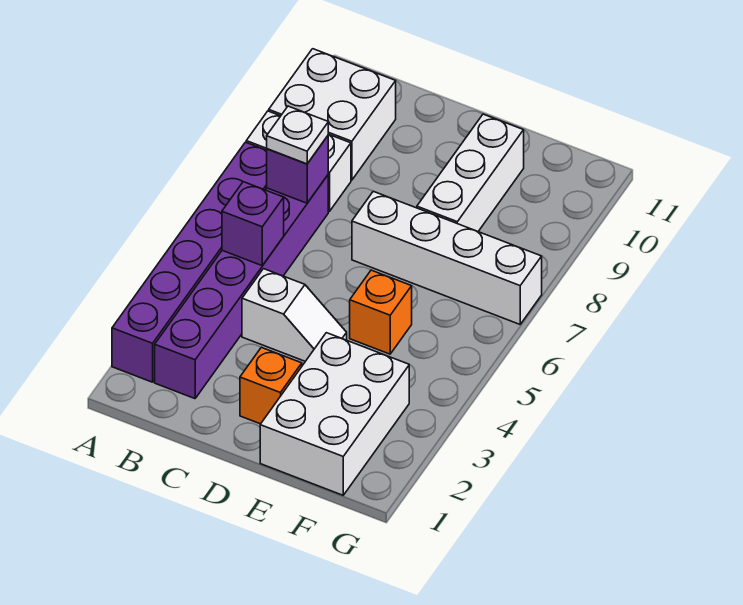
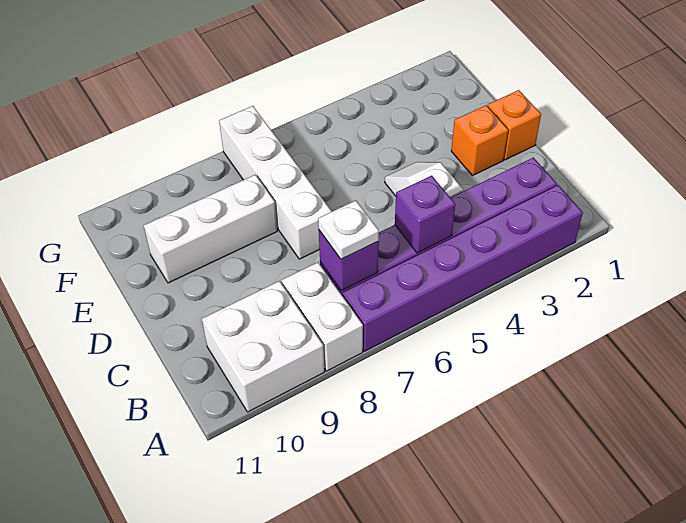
white 2x3 brick [260,333,409,495] -> none
orange 1x1 brick [350,270,412,354] -> orange 1x1 brick moved to [487,90,541,160]

